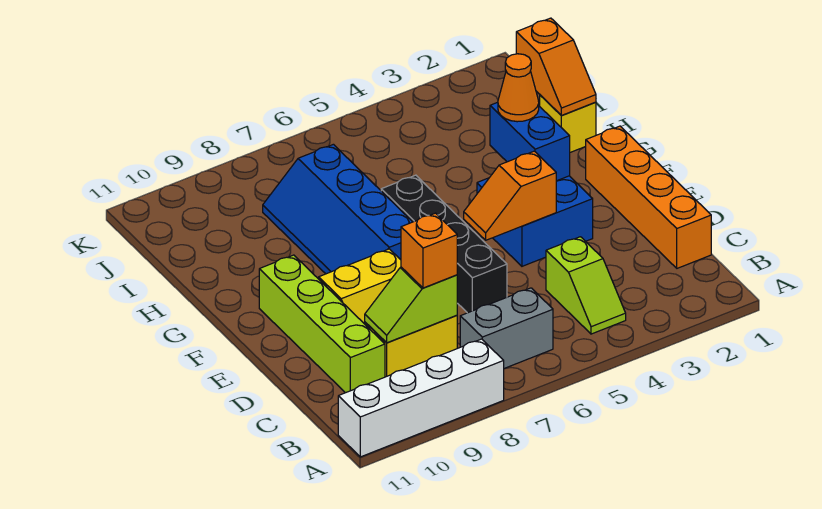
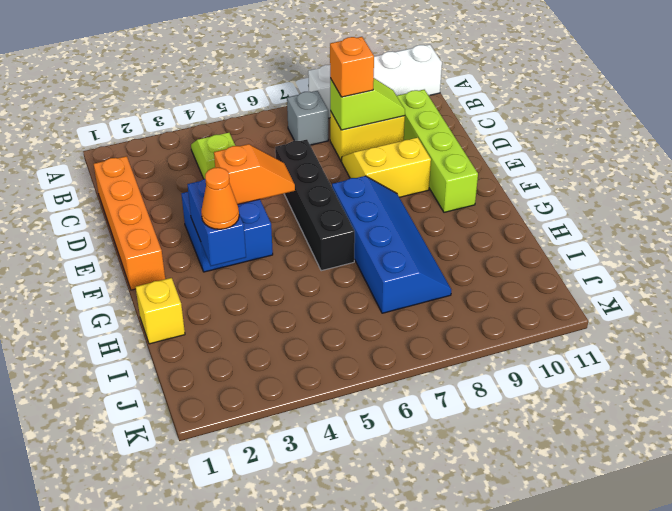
grey 1x2 brick [460,288,553,368] -> grey 1x1 brick [287,91,328,145]
orange 1x2 slope [516,18,596,115] -> none

